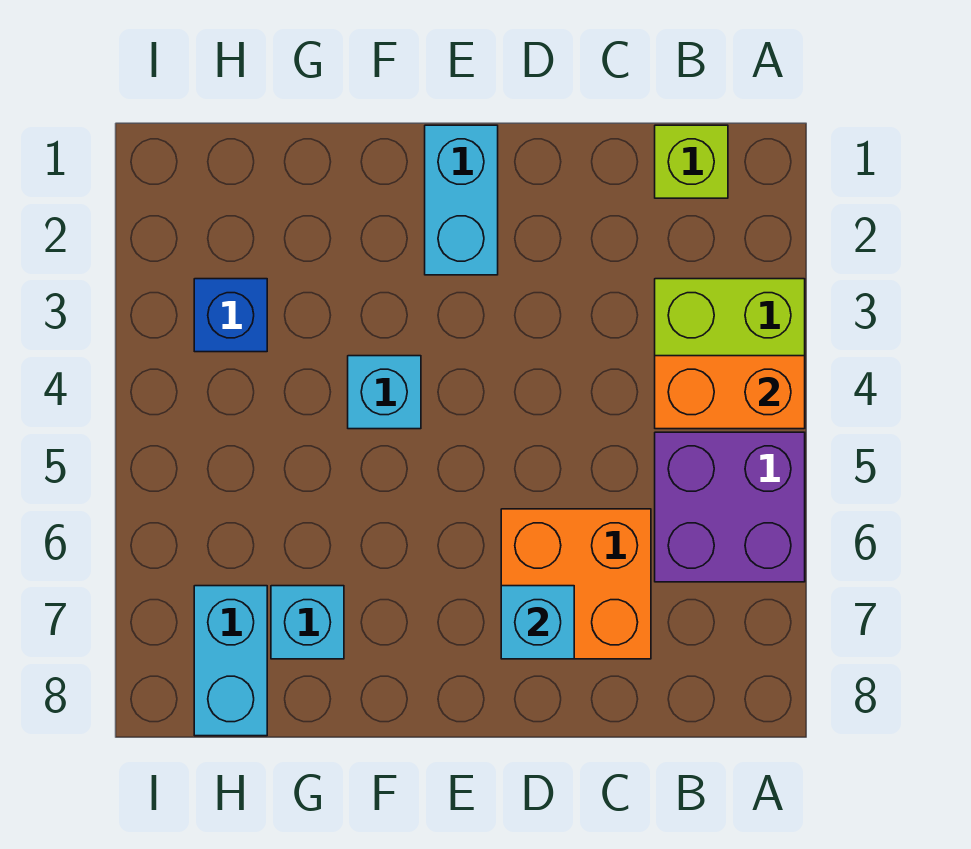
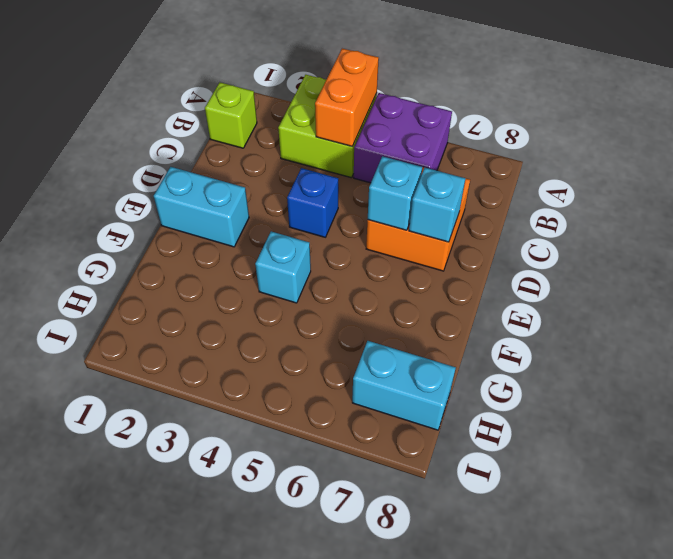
cyan 1x1 brick [271,586,344,659] -> cyan 1x1 brick moved to [368,156,422,230]
blue 1x1 brick [194,279,267,352] -> blue 1x1 brick moved to [287,168,338,237]

